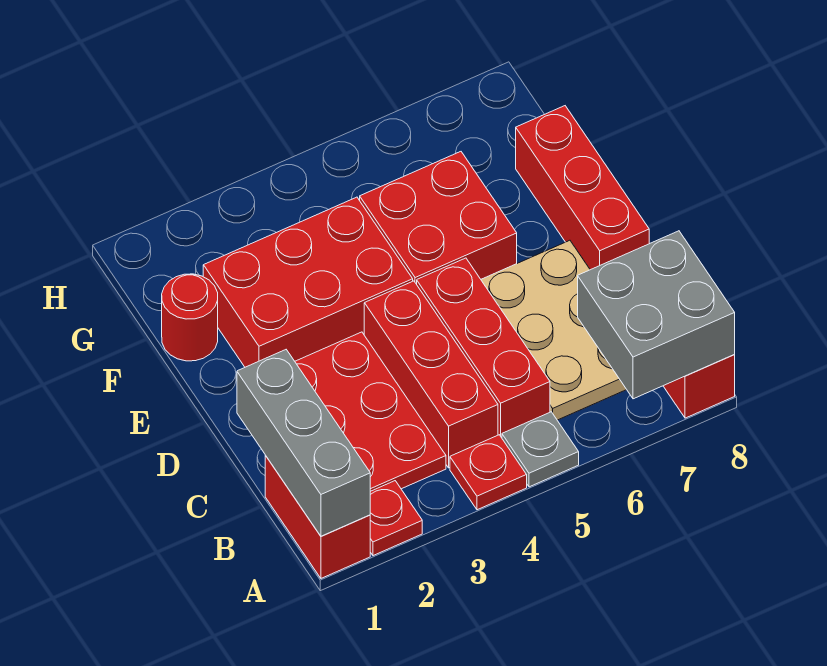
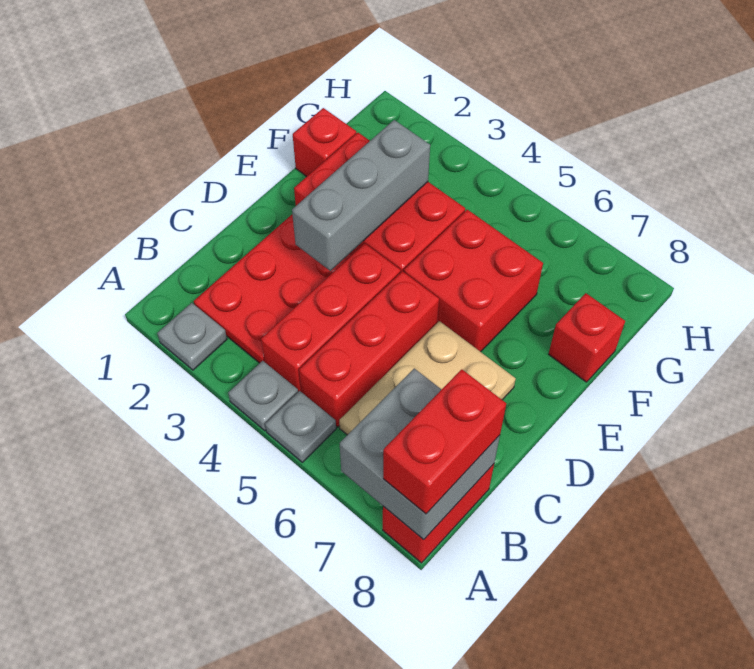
red 1x2 brick [265,456,370,578] -> red 1x2 brick moved to [383,369,506,514]
grey 1x3 brick [237,350,370,536] -> grey 1x3 brick moved to [292,120,430,271]
red 1x1 plate [370,481,422,556] -> grey 1x1 plate [157,303,227,370]
red 1x1 plate [450,435,527,510] -> grey 1x1 plate [228,361,298,431]
red 1x3 brick [516,106,649,270] -> red 1x1 brick [549,293,625,382]
red 1x1 round brick [162,274,218,361] -> red 1x1 brick [293,108,356,177]

